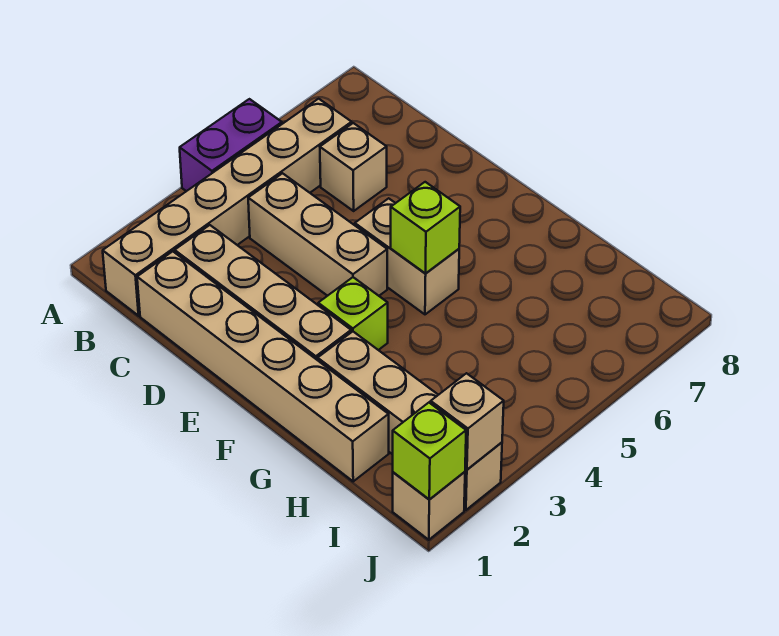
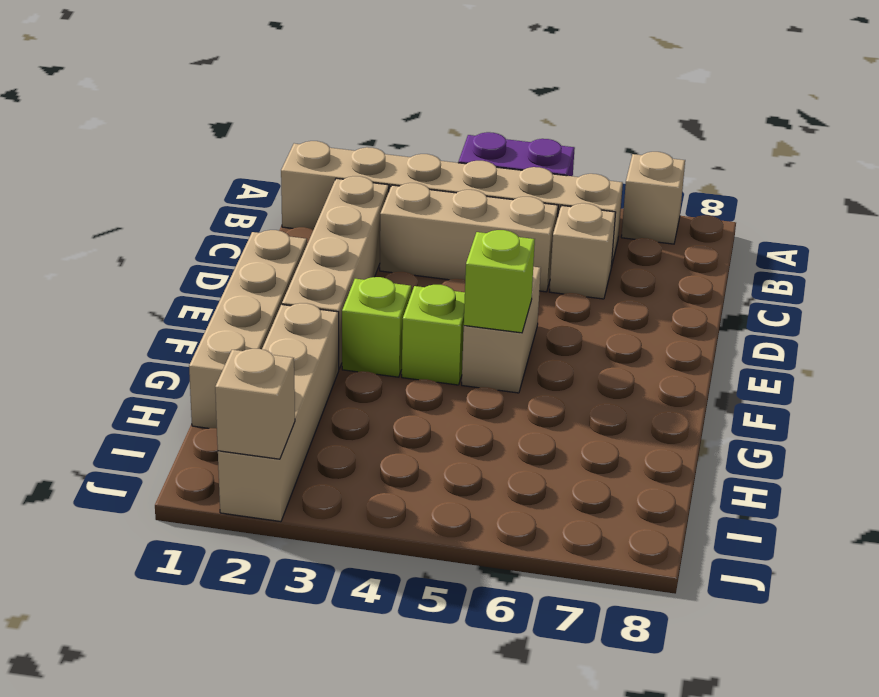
tan 1x6 brick [137,251,389,481] -> tan 1x4 brick [189,230,307,428]
tan 1x3 brick [248,173,387,296] -> tan 1x3 brick turned to [380,183,558,292]
tan 1x1 brick [393,472,465,540] -> tan 1x1 brick moved to [621,152,685,244]
lime 1x1 brick [393,403,466,500] -> lime 1x1 brick moved to [402,285,465,385]

